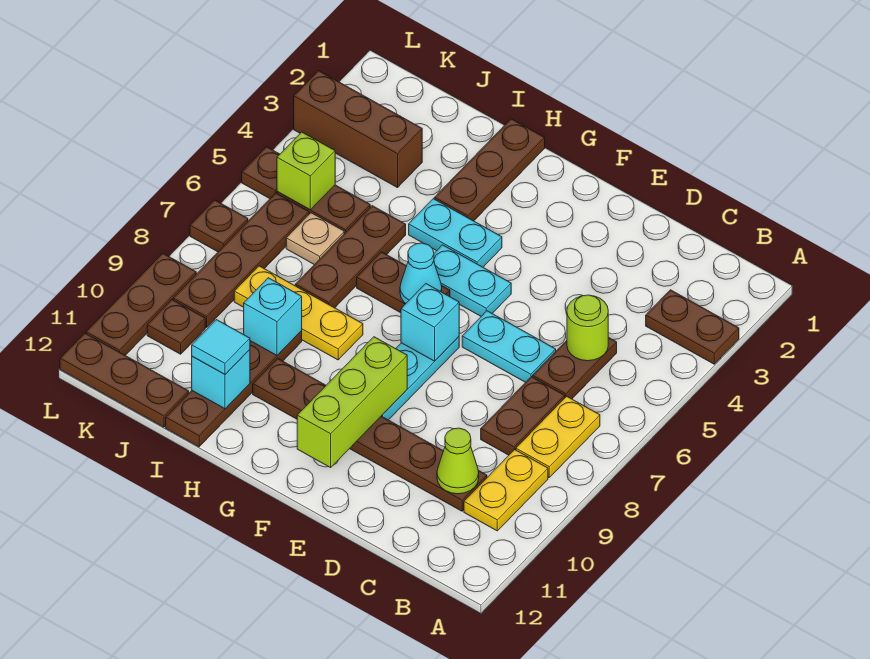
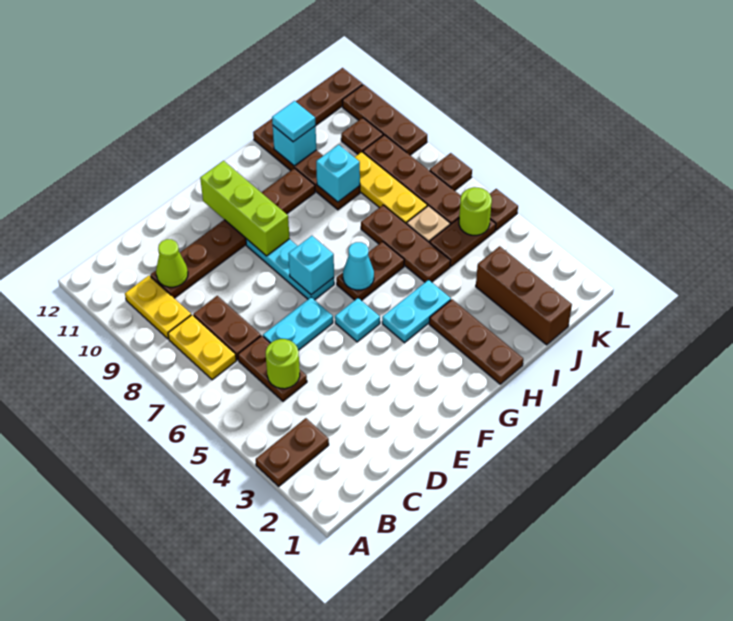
cyan 1x2 plate [434,245,511,316] -> cyan 1x1 plate [335,298,380,342]
yellow 1x3 plate [234,266,363,360] -> yellow 1x3 plate turned to [355,152,427,224]
brown 1x3 brick [294,71,422,188] -> brown 1x3 brick turned to [476,246,572,345]
lime 1x1 brick [277,132,335,210] -> lime 1x1 round brick [459,187,492,235]

